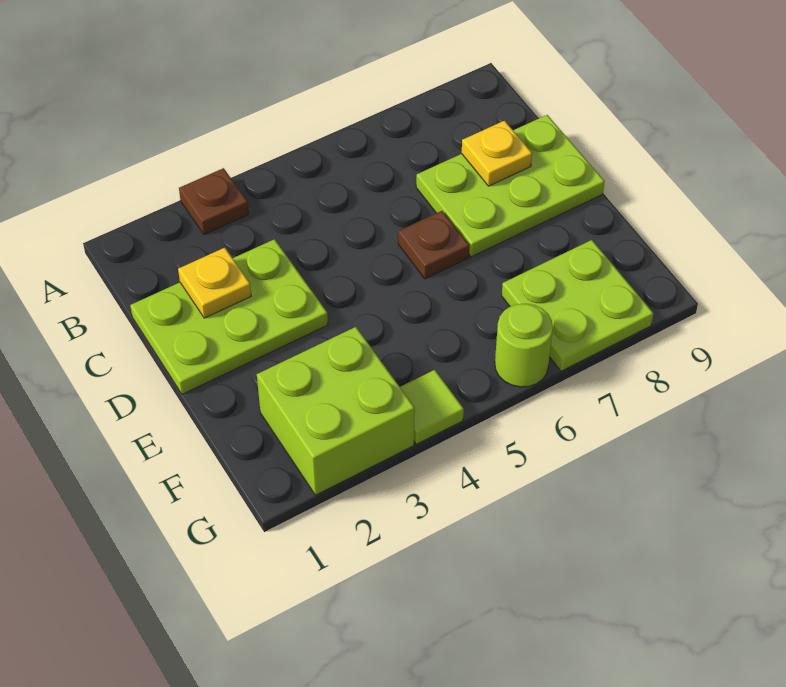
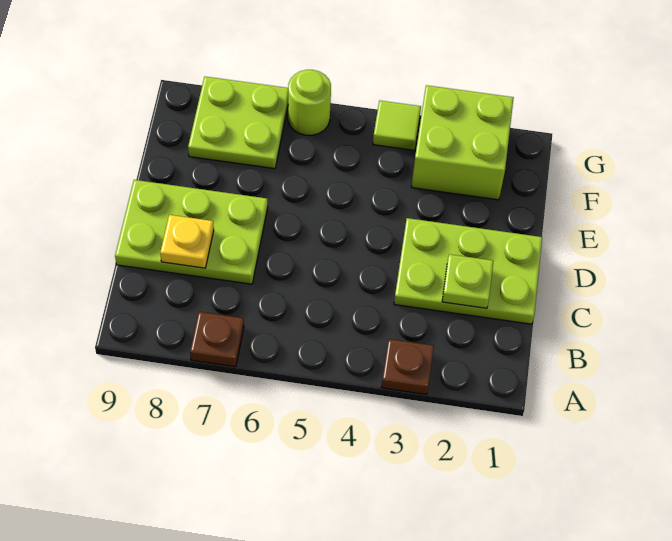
yellow 1x1 plate [178,247,251,318] -> lime 1x1 plate [442,254,493,308]
brown 1x1 plate [398,211,469,279] -> brown 1x1 plate moved to [190,312,244,367]

